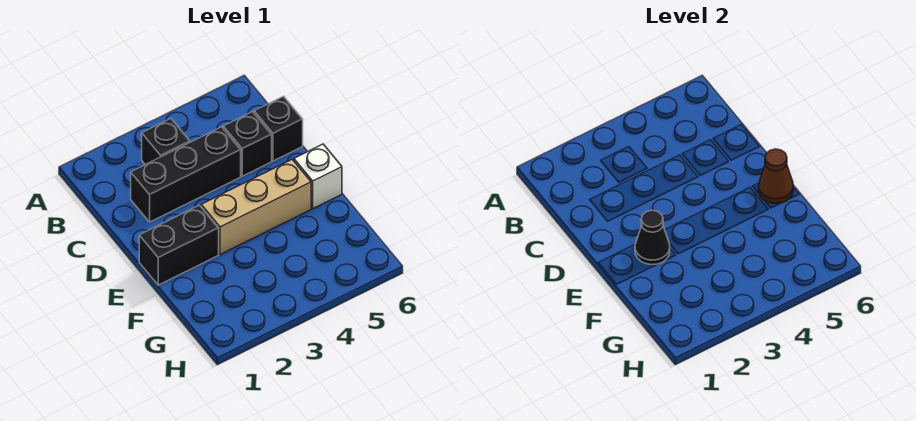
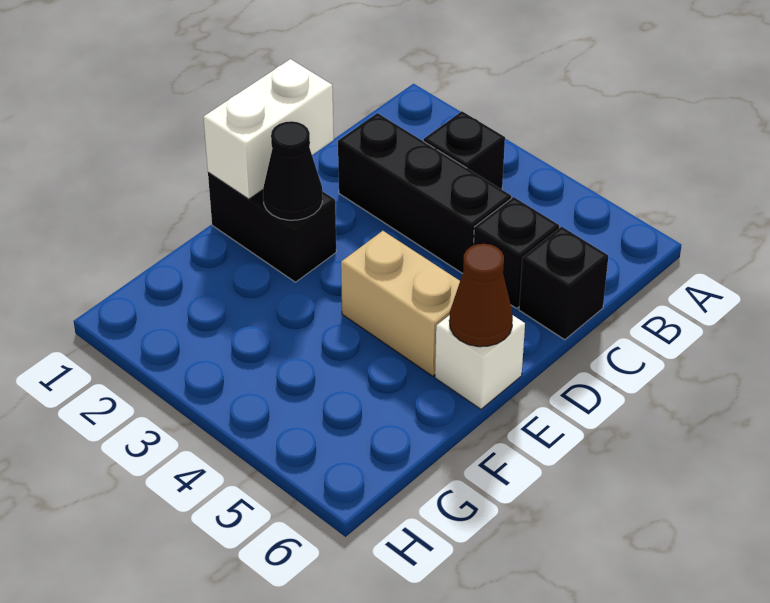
none -> white 1x2 brick [203,59,334,199]
tan 1x3 brick [201,159,311,255] -> tan 1x2 brick [341,231,460,376]

